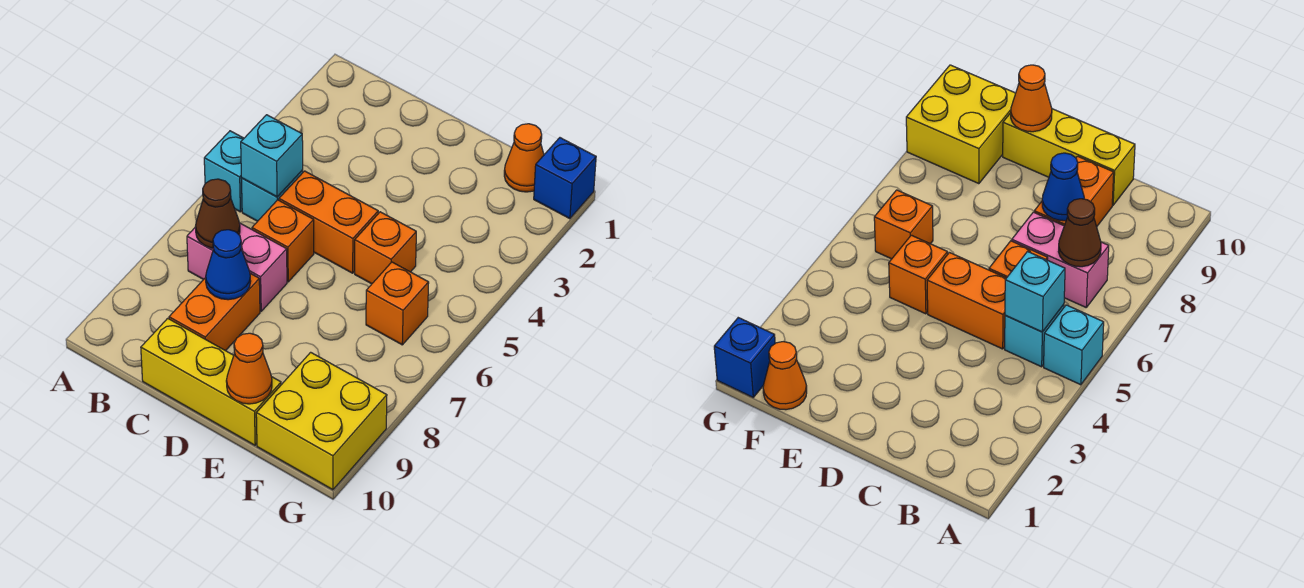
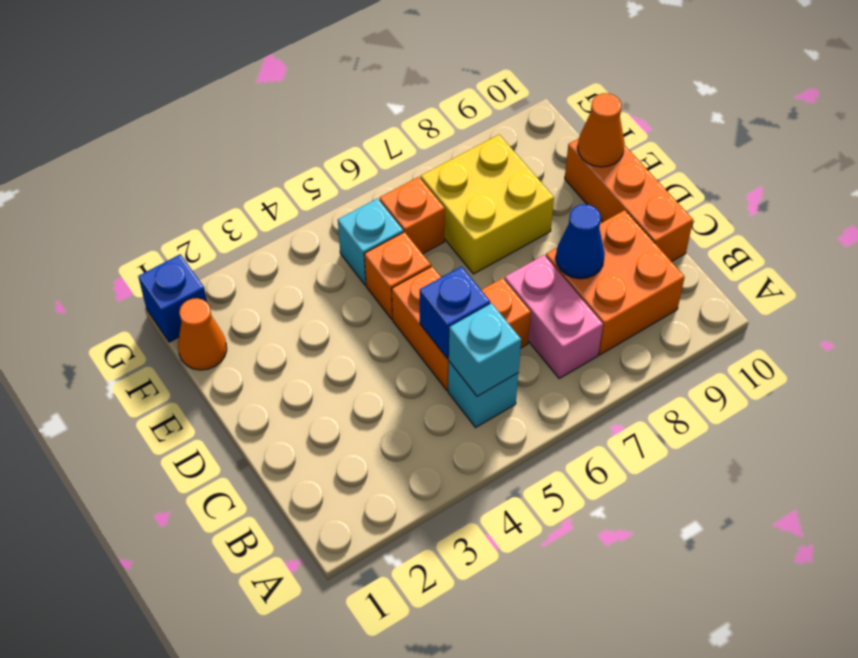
cyan 1x1 brick [204,131,244,212] -> cyan 1x1 brick moved to [338,199,403,285]
brown 1x1 cone [196,179,240,248] -> none
none -> blue 1x1 brick [420,266,490,359]
orange 1x2 brick [169,273,260,351] -> orange 2x2 brick [546,210,685,355]
yellow 1x3 brick [141,318,281,445] -> orange 1x3 brick [565,139,693,262]
yellow 2x2 brick [256,352,387,490] -> yellow 2x2 brick moved to [421,135,554,274]

